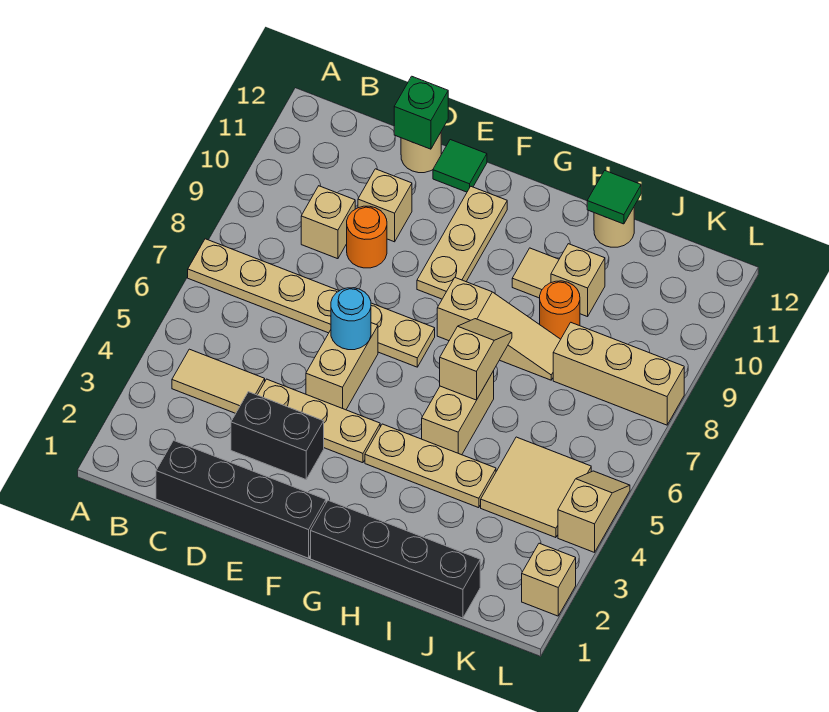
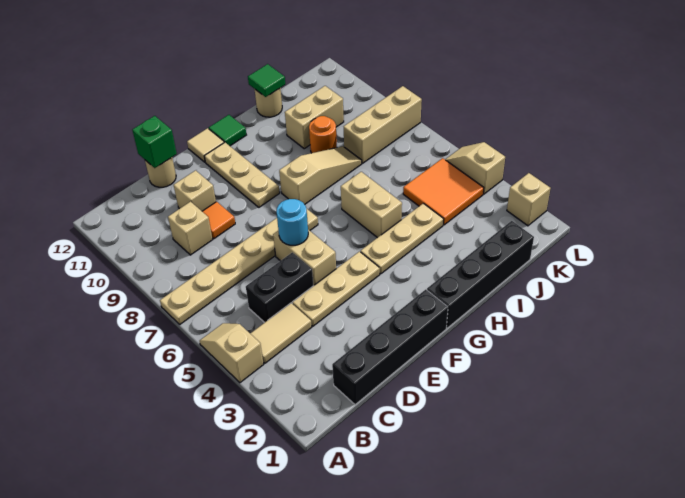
black 1x2 brick [231,392,324,479] -> black 1x2 brick moved to [246,252,314,323]
orange 1x1 round brick [347,206,387,268] -> orange 1x1 tile [202,202,235,239]
green 1x1 tile [433,140,487,192] -> green 1x1 tile moved to [209,115,246,146]
tan 1x2 slope [440,319,512,400] -> tan 1x2 slope moved to [200,323,264,383]
tan 1x1 tile [512,248,559,298] -> tan 1x1 tile moved to [187,128,224,162]
tan 1x1 brick [551,244,605,317] -> tan 1x2 brick [285,86,344,149]
tan 2x2 tile [481,437,591,538] -> orange 2x2 tile [403,158,484,225]

